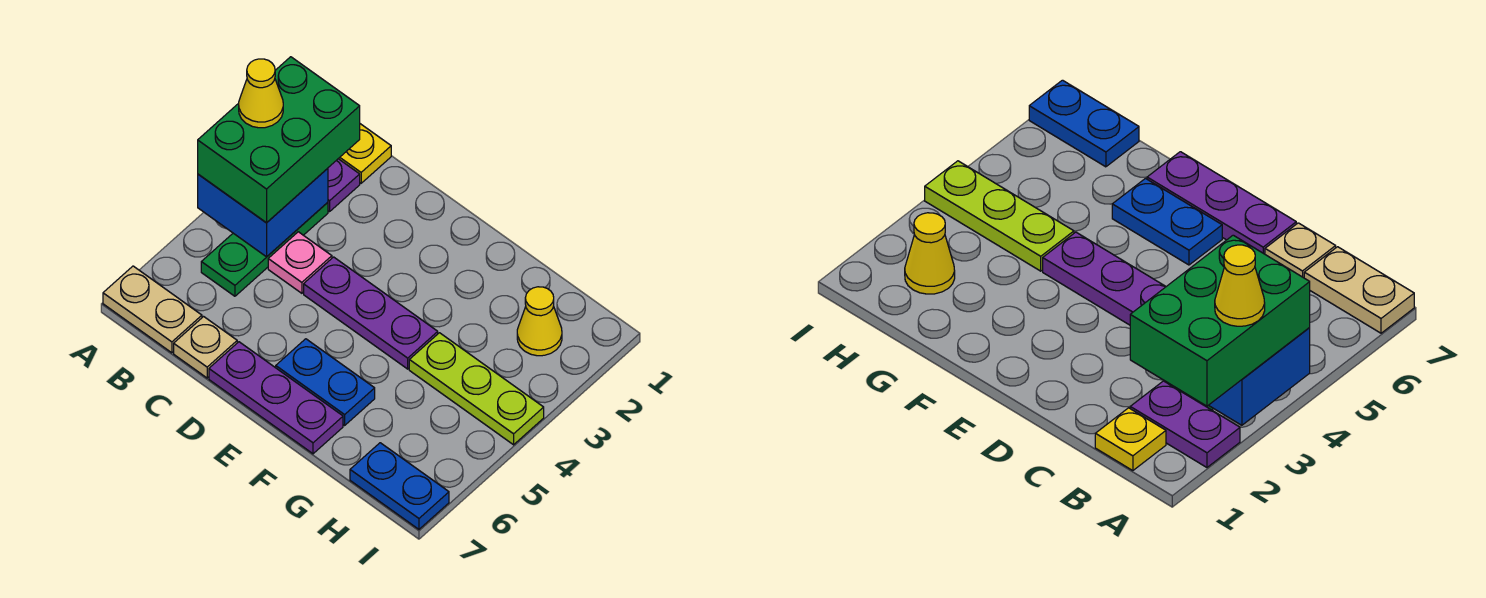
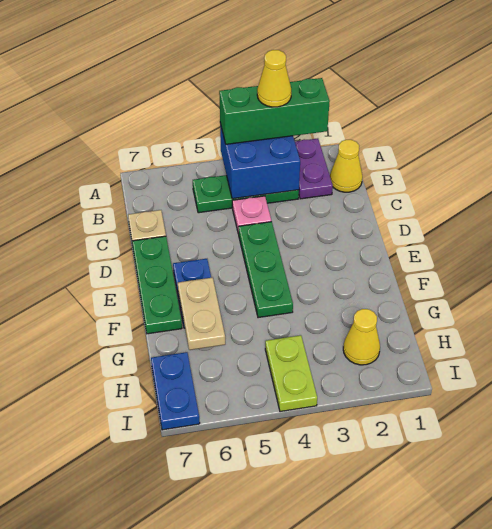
green 2x3 brick [198,57,360,223] -> green 1x3 brick [219,78,330,144]
tan 1x2 plate [103,266,202,353] -> tan 1x2 plate moved to [178,277,225,350]
yellow 1x1 plate [338,124,391,183] -> yellow 1x1 cone [330,140,362,192]
purple 1x3 plate [304,257,438,369] -> green 1x3 plate [239,222,293,318]
purple 1x3 plate [209,342,343,454] -> green 1x3 plate [132,236,182,334]
lime 1x3 plate [409,333,544,445] -> lime 1x2 plate [265,335,317,412]

